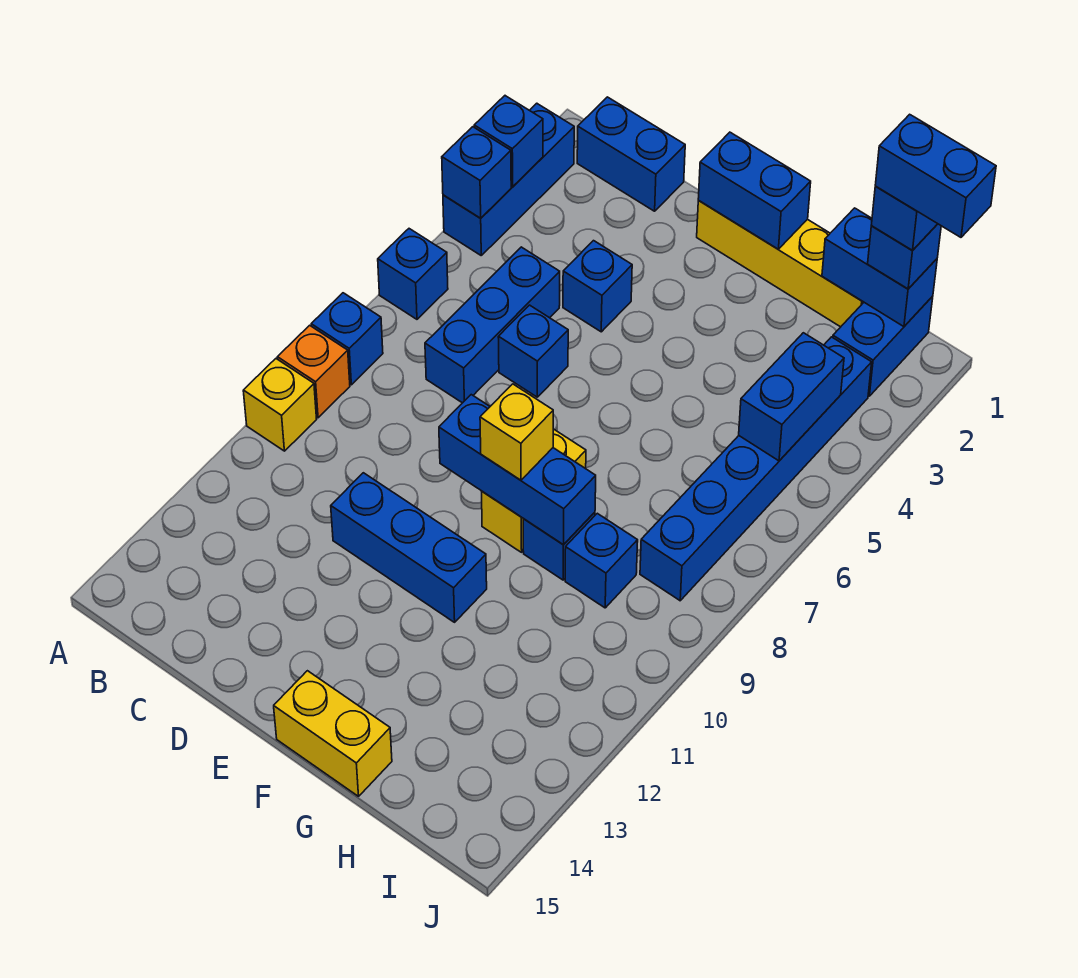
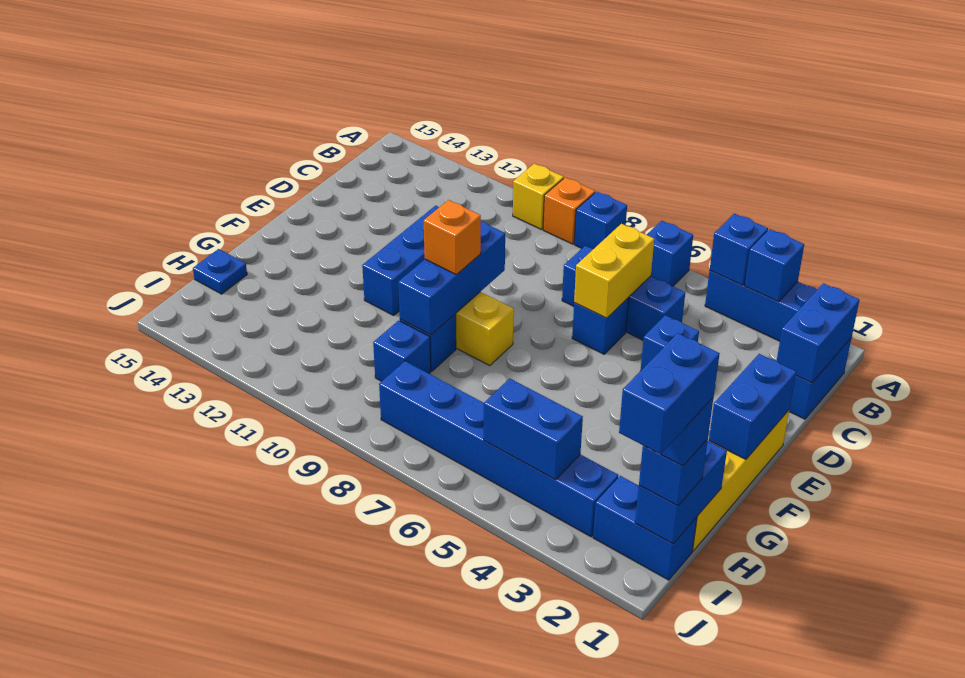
none -> blue 1x2 brick [777,283,859,383]
yellow 1x1 brick [480,384,553,480] -> orange 1x1 brick [424,200,481,275]
yellow 1x2 brick [274,671,392,796] -> yellow 1x2 brick moved to [574,224,654,318]
none -> blue 1x1 plate [193,249,247,294]

